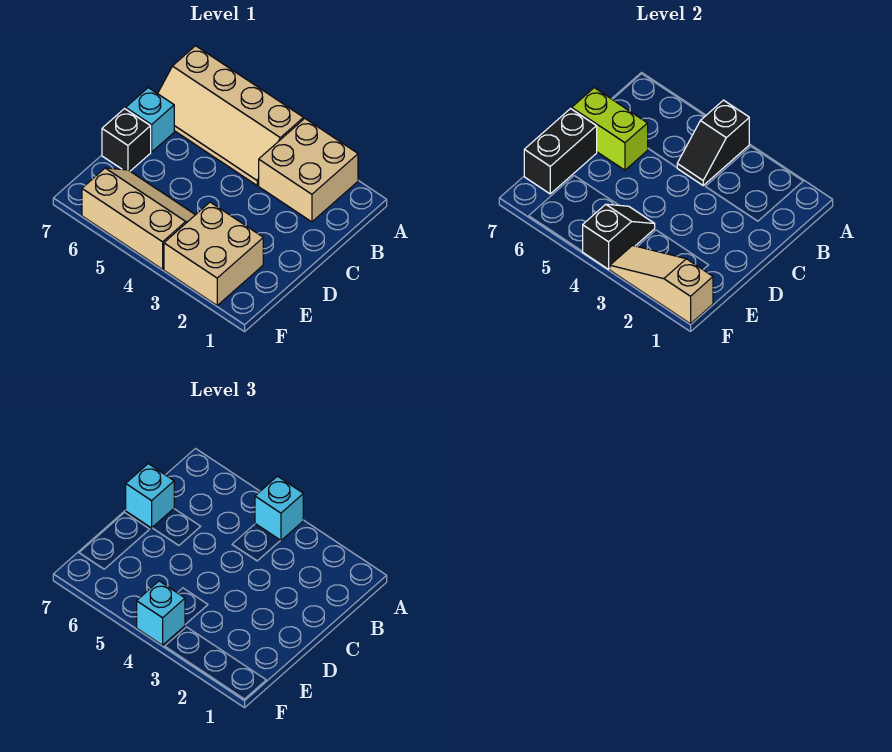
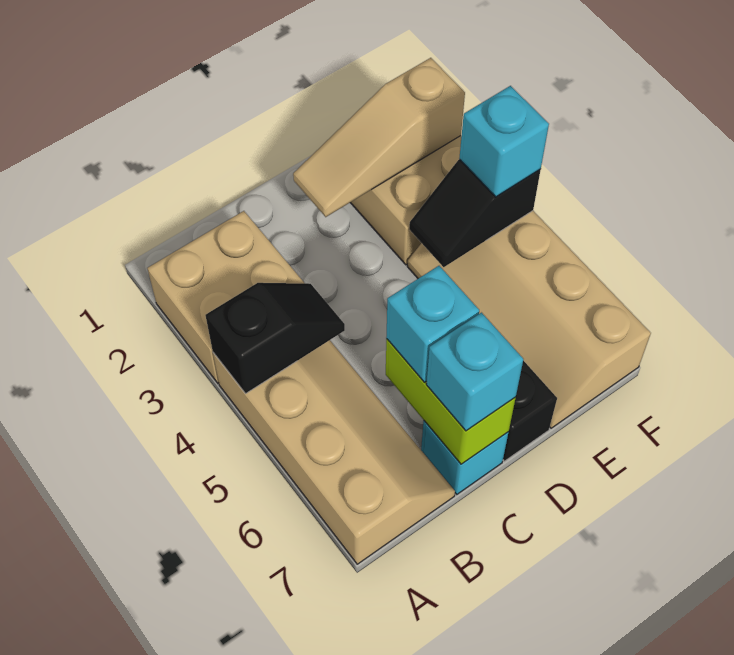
cyan 1x1 brick [255,476,303,541] -> cyan 1x1 brick moved to [386,266,479,382]
black 1x2 brick [524,109,597,194] -> none
tan 2x3 slope [82,168,195,269] -> tan 2x4 slope [407,211,651,428]
tan 1x3 slope [610,245,713,324] -> tan 1x3 slope turned to [293,58,465,217]

